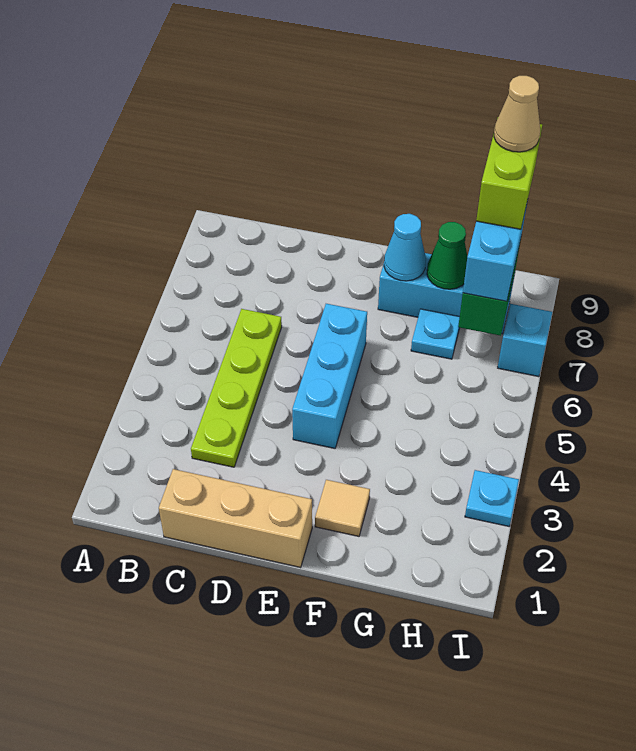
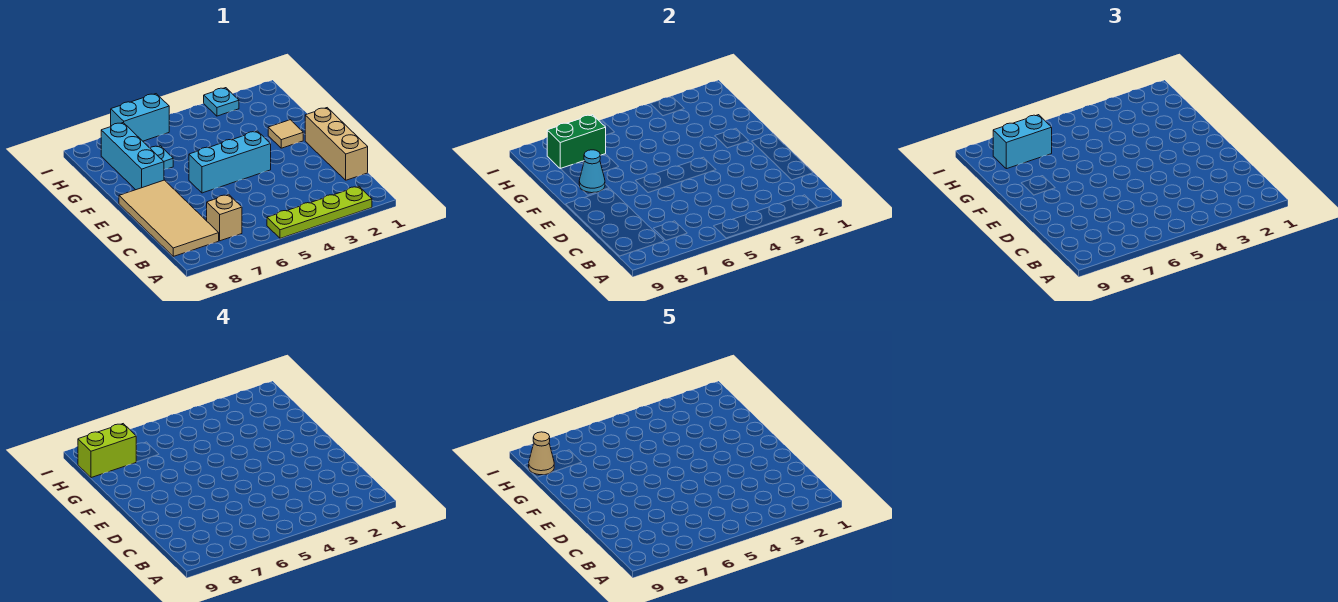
none -> tan 1x1 brick [207,195,242,241]
none -> tan 2x4 tile [119,180,219,256]
lime 1x4 plate [191,309,282,467] -> lime 1x4 plate moved to [267,186,372,238]
green 1x1 cone [427,222,468,289] -> none
cyan 1x1 brick [498,304,552,377] -> cyan 1x2 brick [111,94,169,141]

